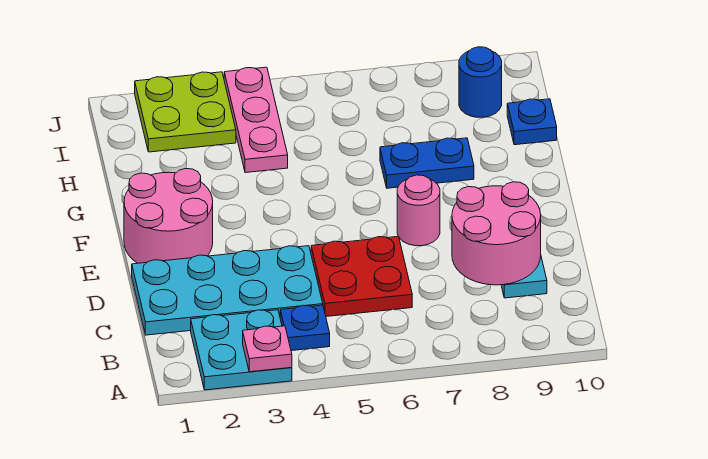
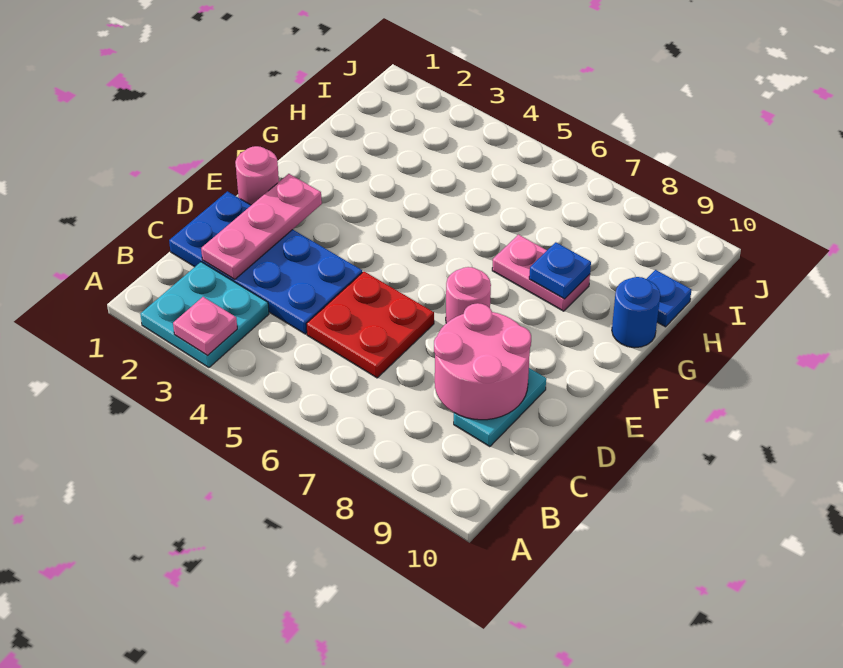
blue 1x1 plate [280,305,330,351] -> blue 1x1 plate moved to [529,242,591,299]
cyan 2x4 plate [132,246,323,335] -> blue 2x4 plate [169,191,362,334]
pink 2x2 round brick [124,169,213,263] -> pink 1x1 round brick [235,146,279,205]
blue 1x2 plate [380,138,474,188] -> pink 1x2 plate [492,235,590,311]
pink 1x3 plate [224,67,288,173] -> pink 1x3 plate moved to [201,174,322,279]
lime 2x2 plate [135,72,236,152] -> none
blue 1x1 round brick [459,47,502,117] -> blue 1x1 round brick moved to [612,277,660,348]

